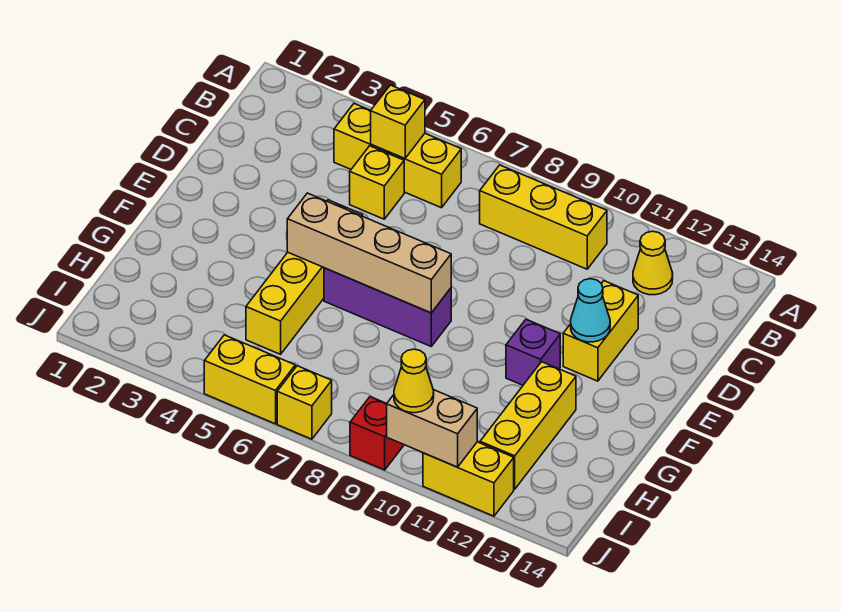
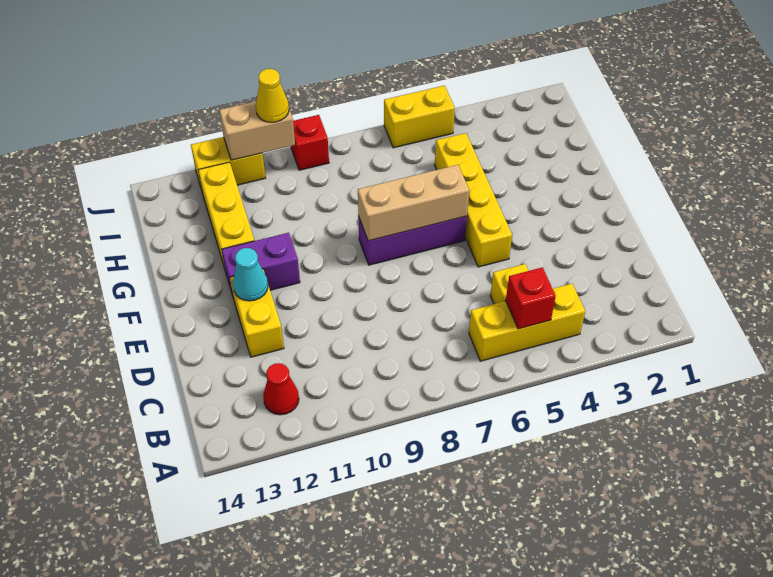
yellow 1x1 brick [371,85,425,159] -> red 1x1 brick [506,267,556,329]
yellow 1x3 brick [480,165,607,269] -> none
yellow 1x1 cone [633,231,673,295] -> red 1x1 cone [263,363,299,415]
tan 1x4 brick [287,193,451,313] -> tan 1x3 brick [358,165,469,241]
purple 1x1 brick [506,319,560,385] -> purple 1x2 brick [222,233,300,296]
yellow 1x1 brick [277,366,332,439] -> none

